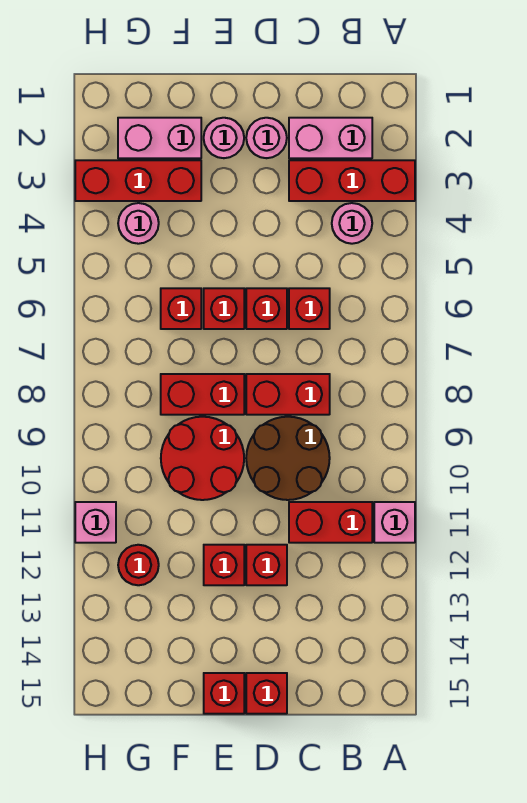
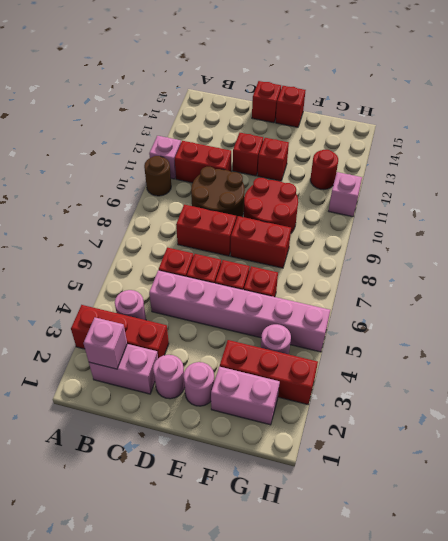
none -> brown 1x1 round brick [144,156,171,196]
none -> pink 1x1 brick [83,318,127,369]
none -> pink 1x6 brick [149,270,330,352]

